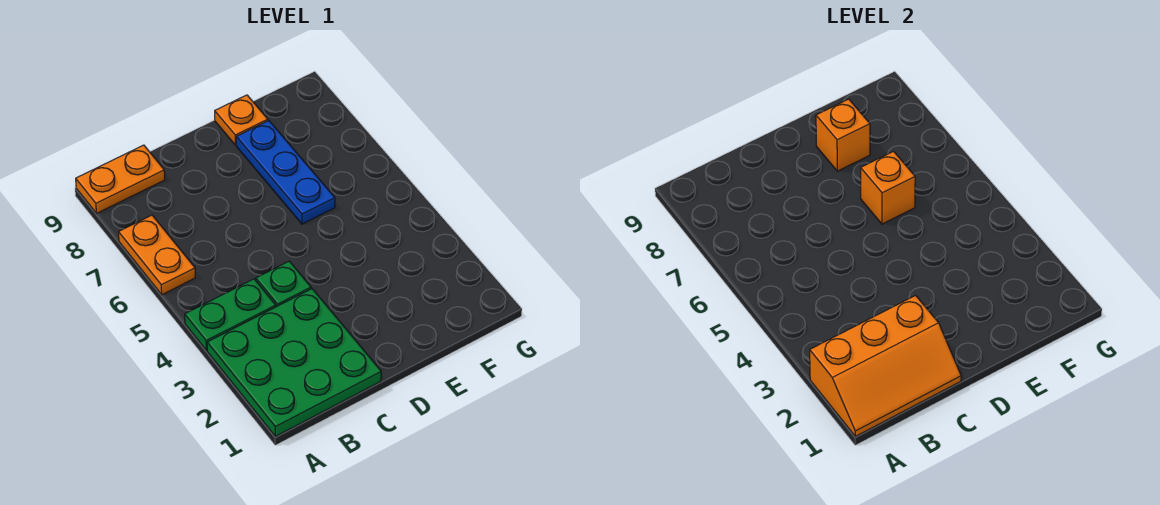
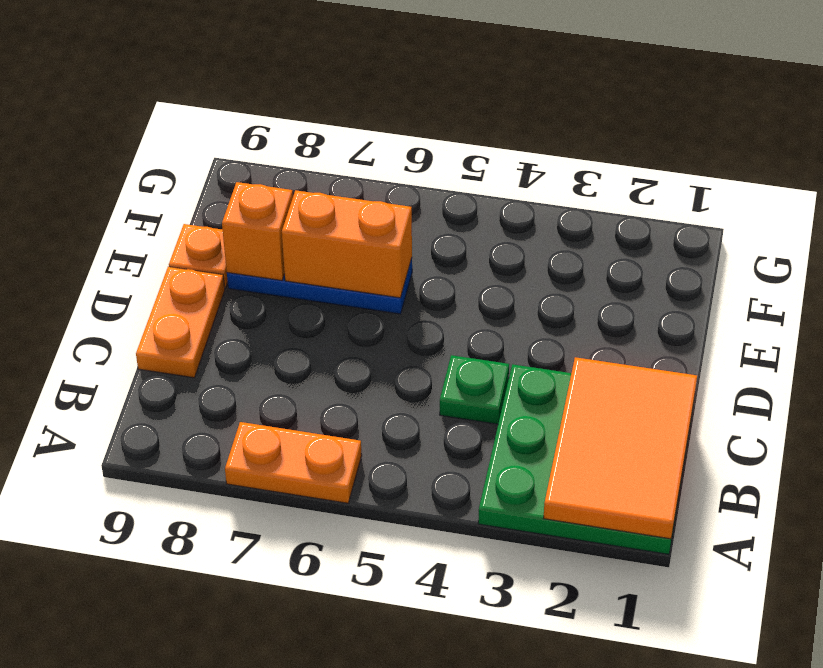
orange 2x3 slope [810,295,961,436] -> orange 2x3 tile [544,357,697,539]
green 1x2 plate [185,279,276,350] -> none
orange 1x2 plate [76,145,165,214] -> orange 1x2 plate moved to [136,267,225,378]
orange 1x1 brick [861,151,915,224] -> orange 1x2 brick [282,190,412,298]

